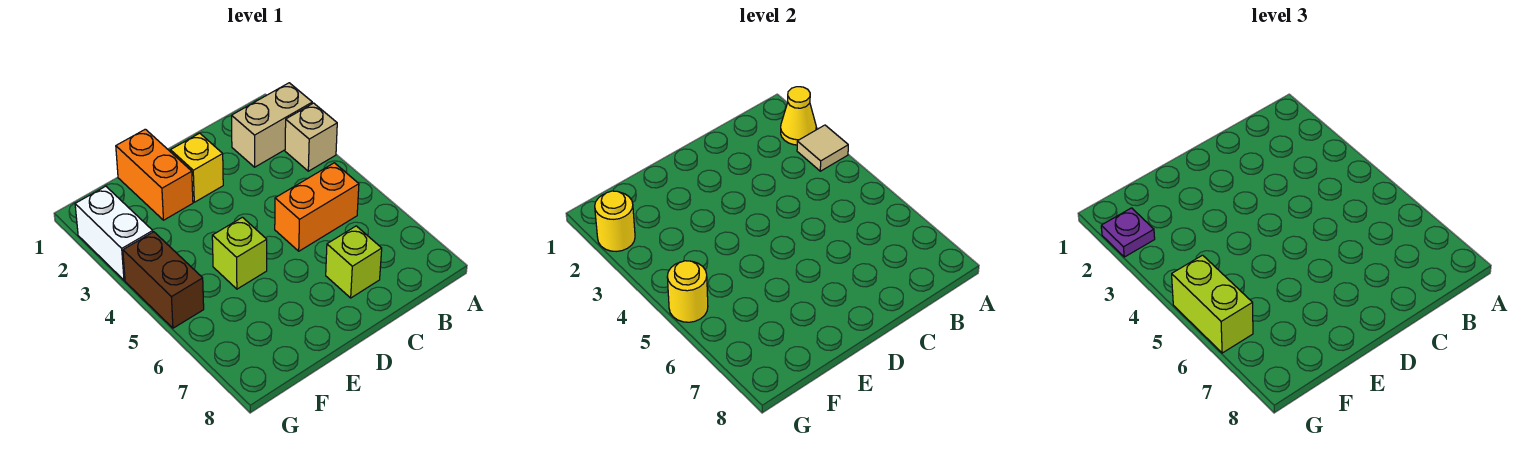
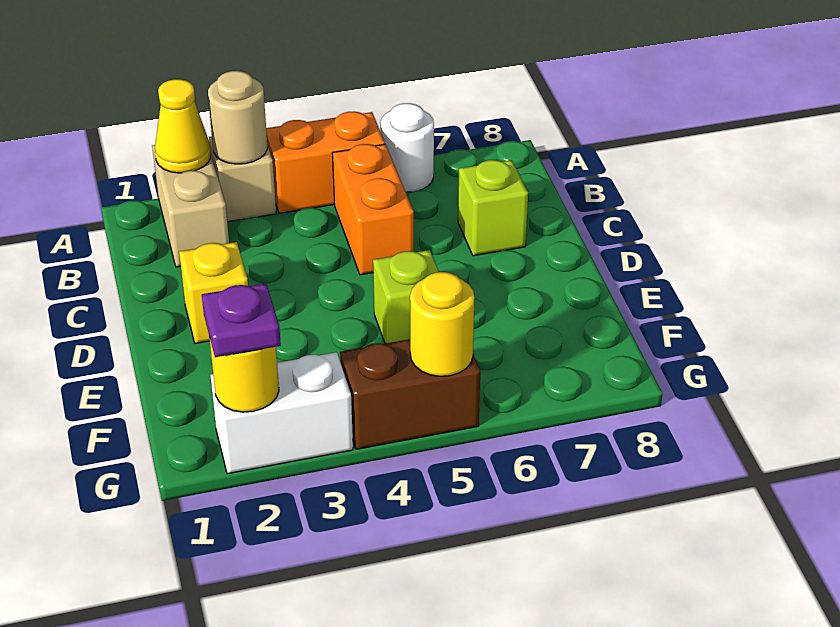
tan 1x1 tile [797,125,848,171] -> tan 1x1 round brick [208,71,268,164]
none -> white 1x1 round brick [380,103,434,192]
orange 1x2 brick [116,129,193,220] -> orange 1x2 brick moved to [266,112,385,213]
lime 1x2 brick [1172,255,1253,353] -> none

